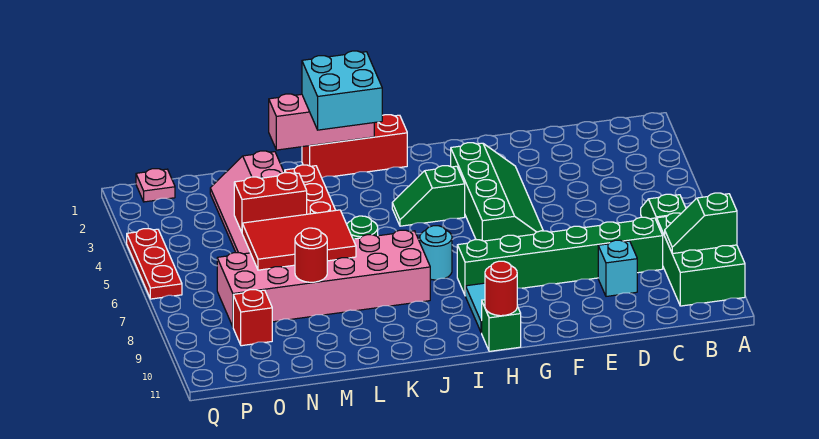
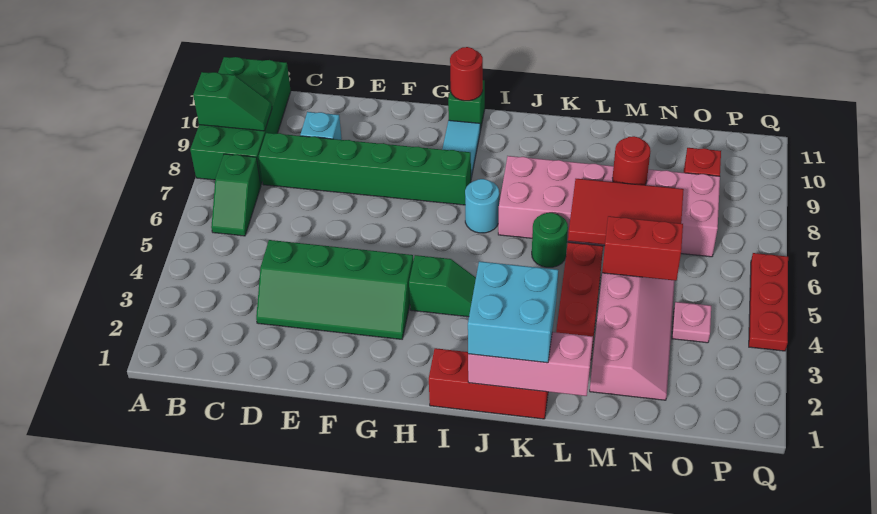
green 2x3 brick [657,213,745,306] -> green 2x4 brick [190,57,291,184]
green 2x4 slope [451,143,543,241] -> green 2x4 slope turned to [256,240,413,339]
pink 1x1 plate [136,169,175,202] -> pink 1x1 plate moved to [672,302,711,343]

